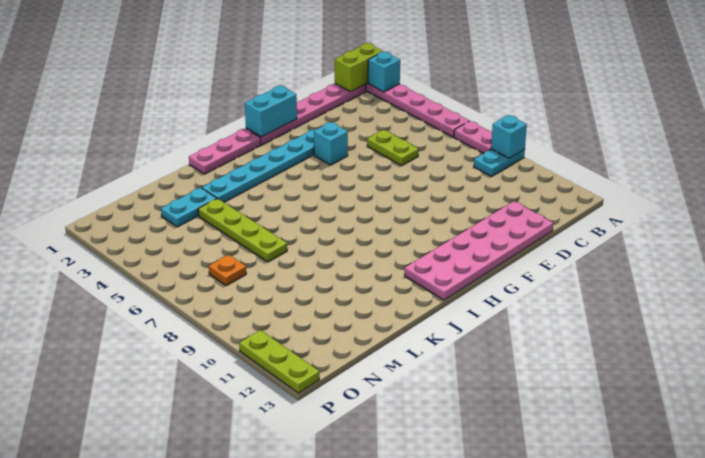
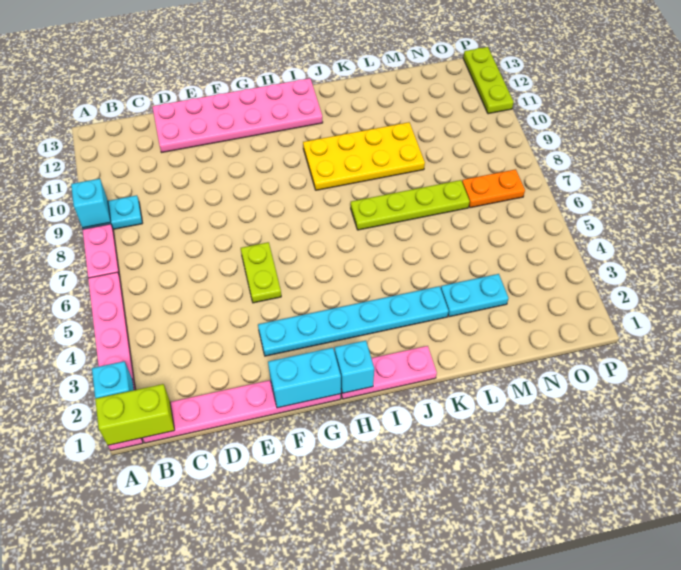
lime 1x2 plate [367,130,419,166] -> lime 1x2 plate moved to [241,242,281,303]
cyan 1x1 brick [314,122,348,165] -> cyan 1x1 brick moved to [335,341,374,393]
none -> yellow 2x4 plate [303,122,425,190]
lime 1x4 plate [198,198,287,262] -> lime 1x4 plate turned to [351,180,470,230]
orange 1x1 plate [209,255,246,286] -> orange 1x2 plate [462,169,525,208]

